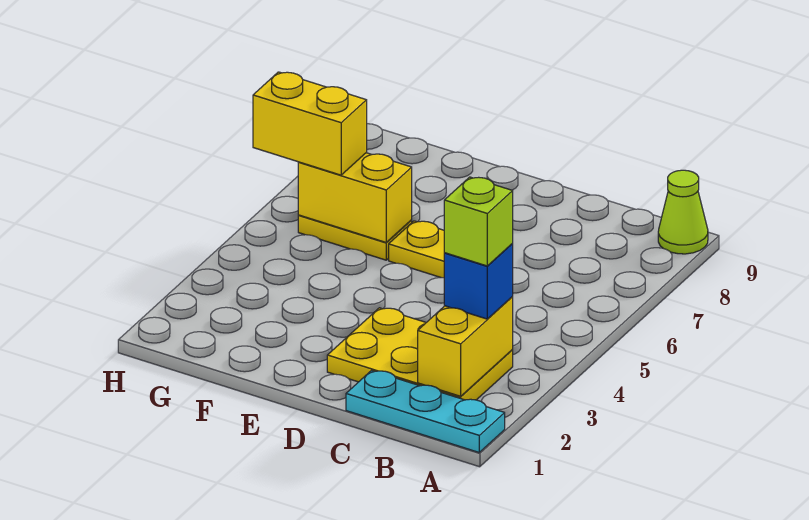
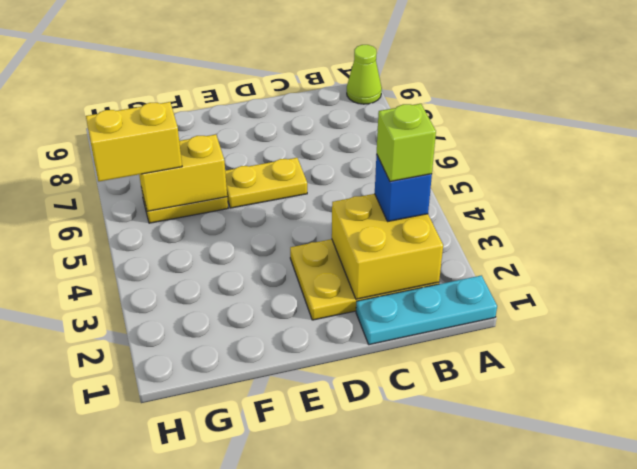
yellow 1x2 brick [418,297,513,396] -> yellow 2x2 brick [332,194,443,299]

